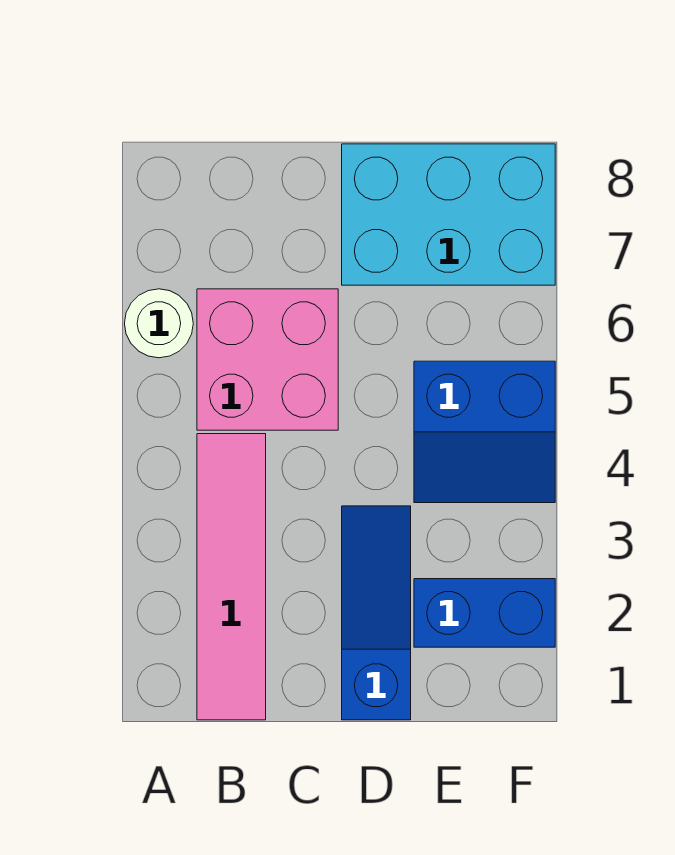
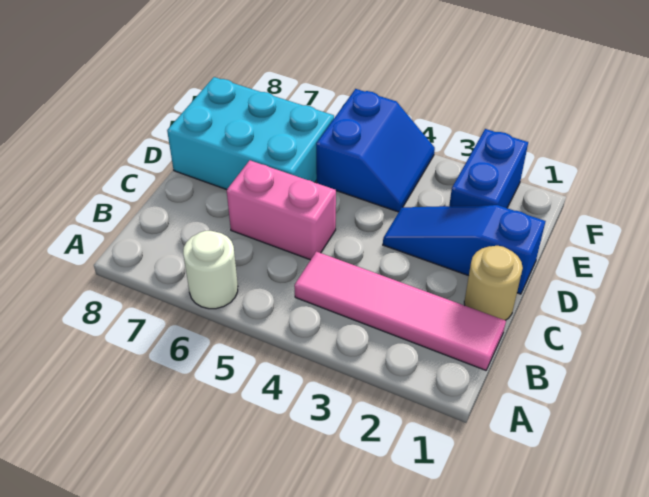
pink 2x2 brick [197,289,338,430] -> pink 1x2 brick [227,160,336,260]
none -> tan 1x1 round brick [464,246,523,320]
cyan 2x3 brick [342,144,555,285] -> cyan 2x3 brick turned to [167,77,334,190]

